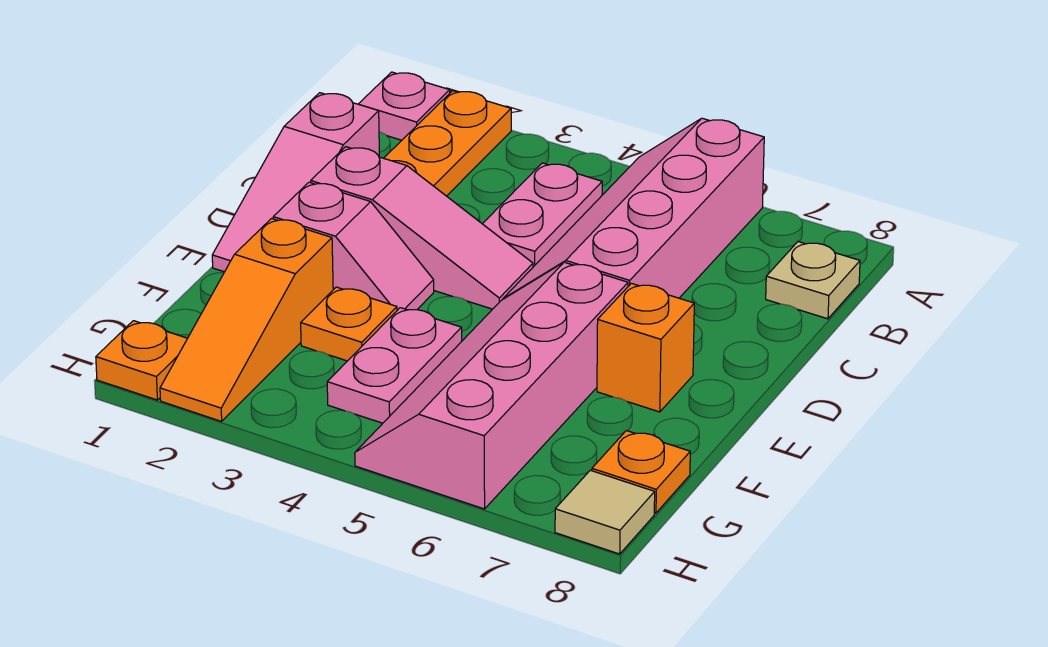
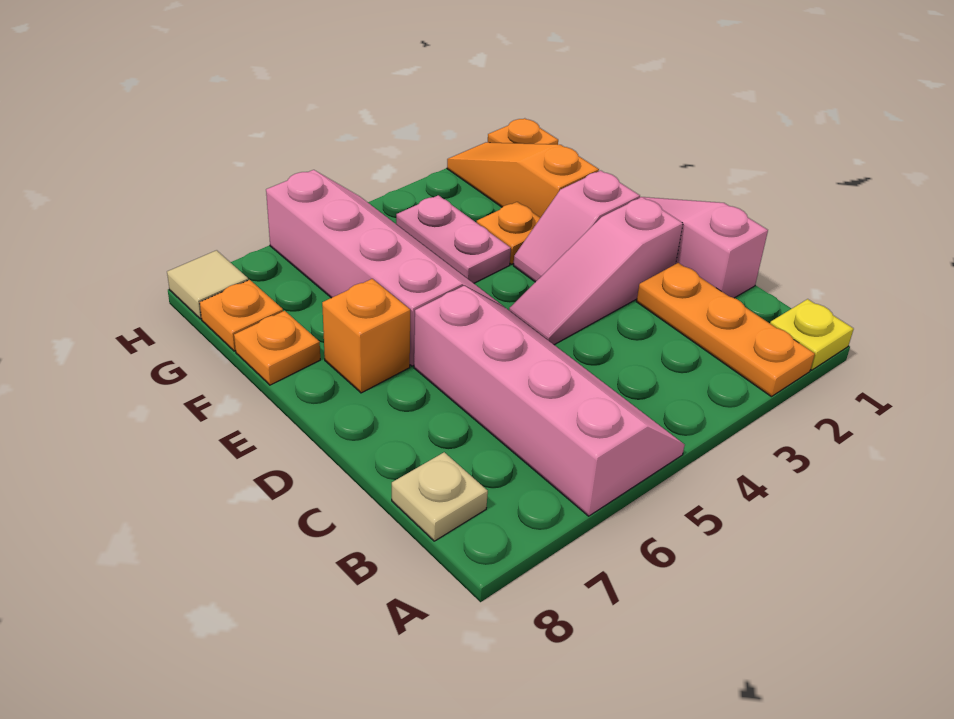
pink 1x1 plate [359,72,450,140] -> yellow 1x1 plate [770,299,854,370]
pink 1x2 plate [483,163,602,267] -> none
none -> orange 1x1 plate [234,311,320,385]

